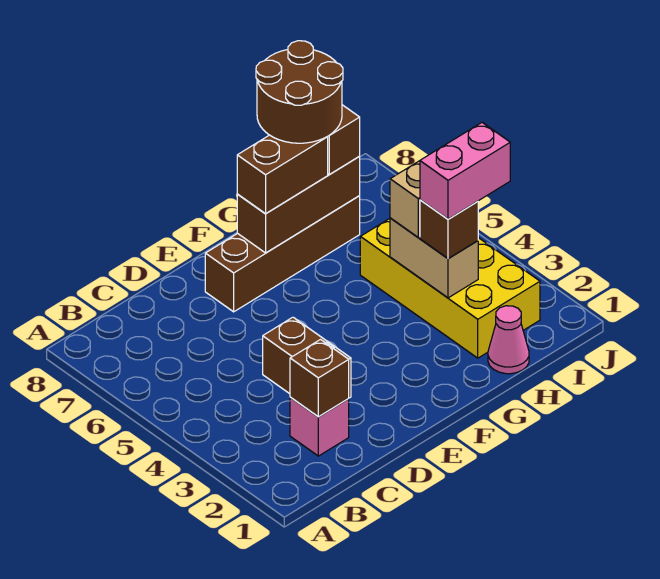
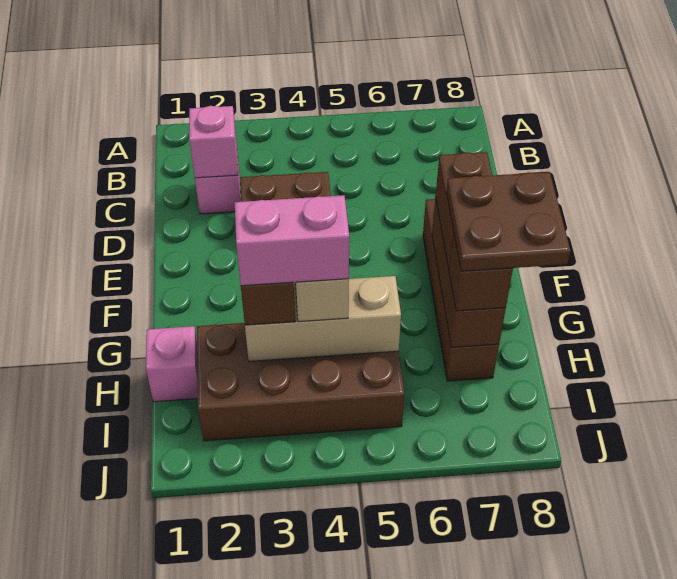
brown 1x1 brick [290,340,349,417] -> pink 1x1 brick [189,106,238,178]
brown 2x2 round brick [256,41,343,143] -> brown 2x2 plate [446,172,571,271]
pink 1x1 cone [488,306,529,374] -> pink 1x1 brick [146,326,198,402]
yellow 2x4 brick [360,219,540,358] -> brown 2x4 brick [197,323,405,441]
tan 1x2 brick [390,218,478,298] -> tan 1x3 brick [245,276,401,361]
pink 1x2 brick [420,123,510,219] -> pink 1x2 brick turned to [235,195,349,286]

